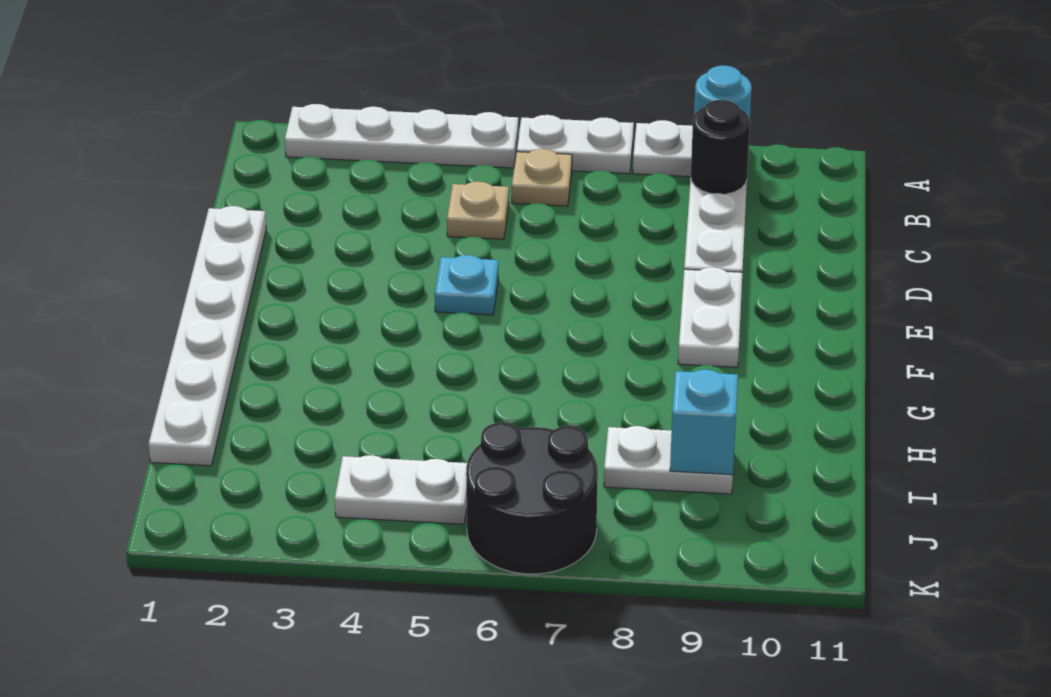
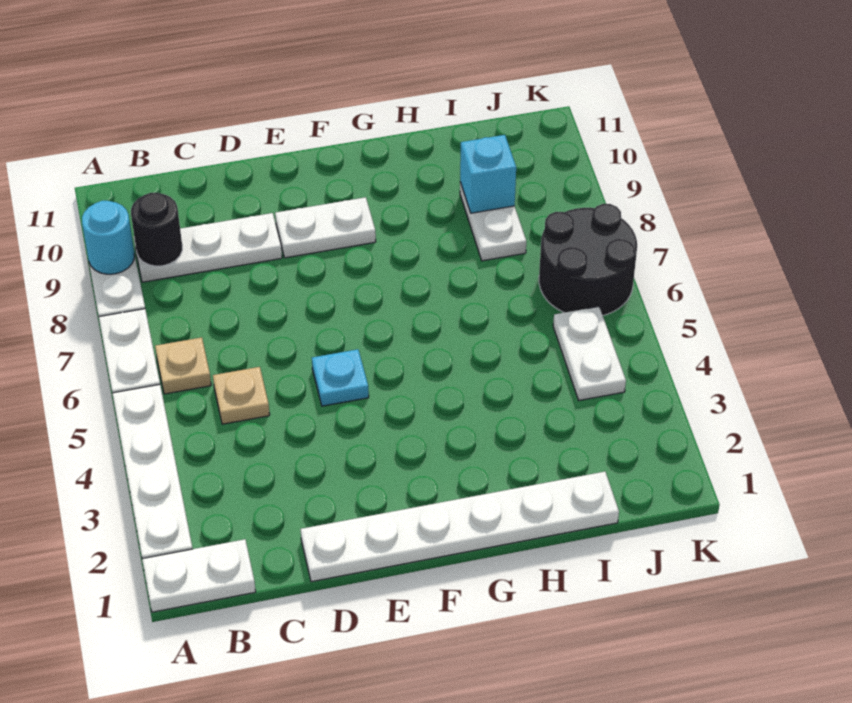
none -> white 1x2 plate [142,539,256,612]

